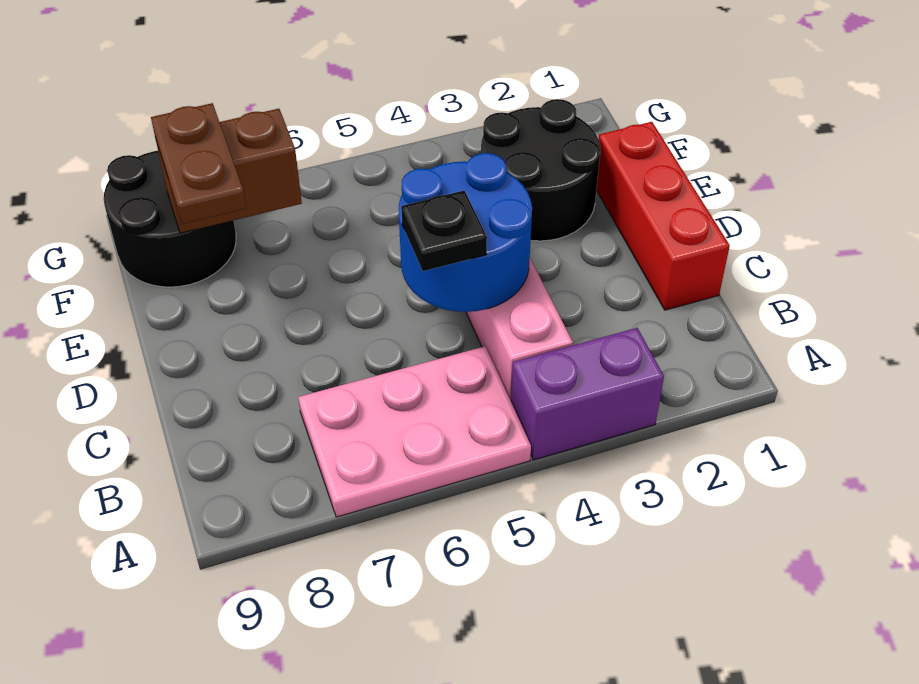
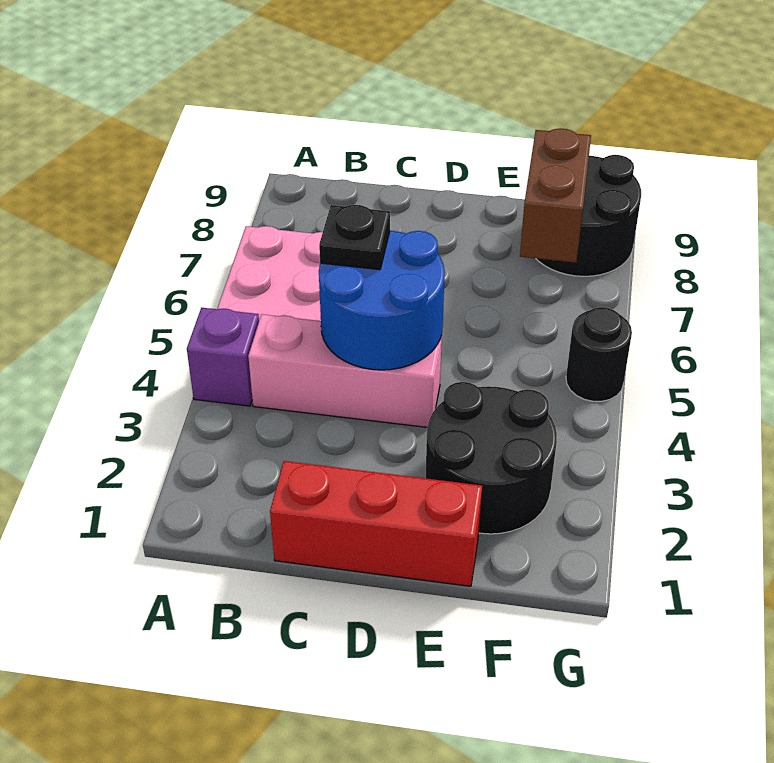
purple 1x2 brick [511,328,664,460] -> purple 1x1 brick [187,308,259,406]
brown 1x2 plate [151,103,246,224] -> none
none -> black 1x1 round brick [566,307,632,401]

